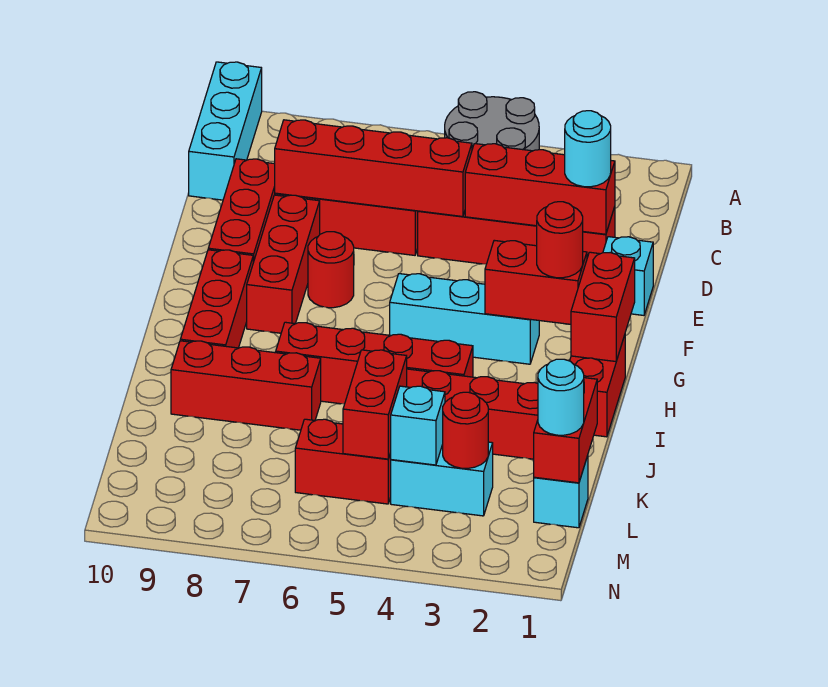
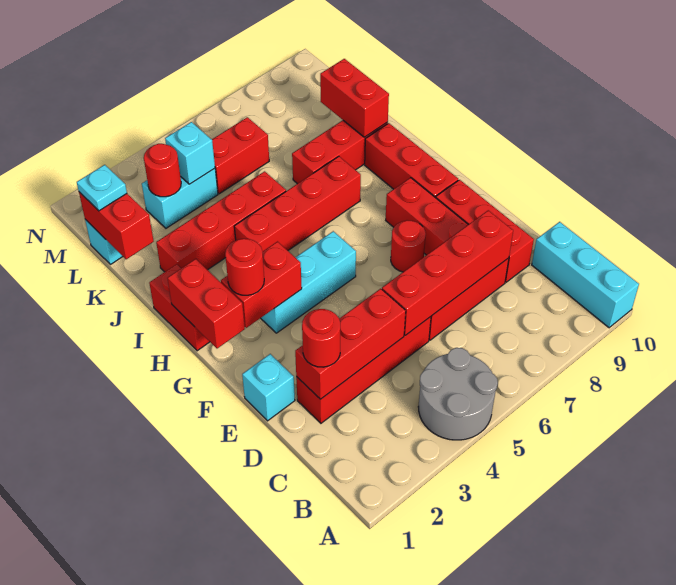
cyan 1x1 round brick [565,111,611,187] -> red 1x1 round brick [302,309,340,367]
red 1x2 brick [343,350,407,459] -> red 1x2 brick moved to [320,59,389,137]
cyan 1x1 round brick [538,359,584,435] -> cyan 1x1 plate [77,165,127,211]

